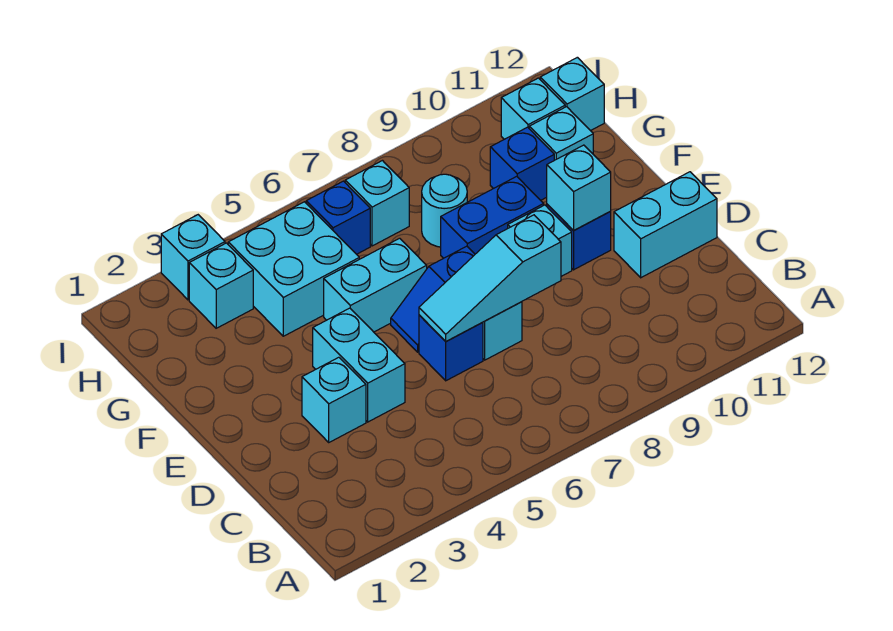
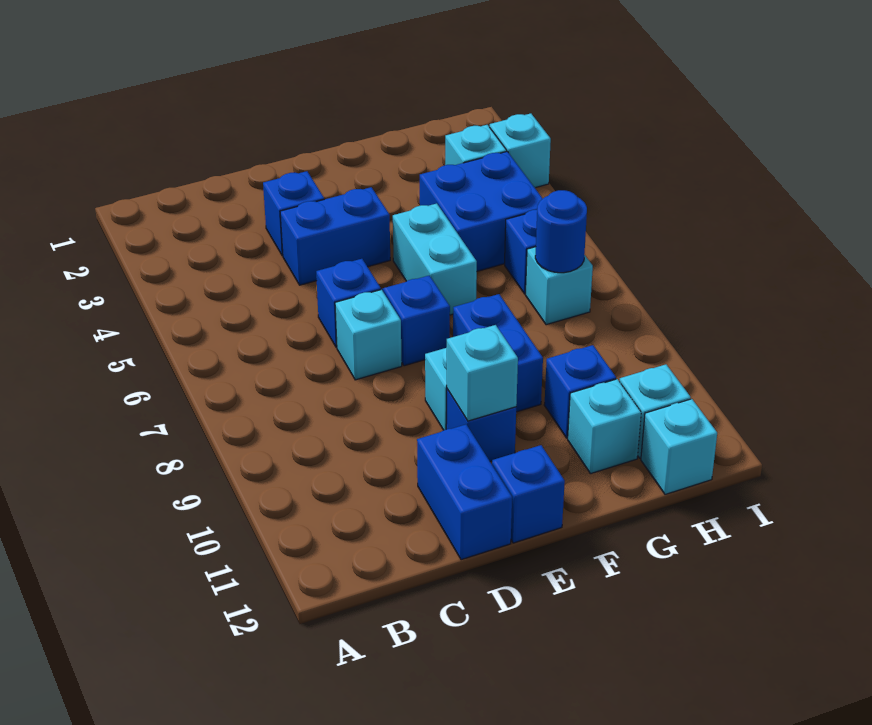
cyan 1x1 brick [302,357,366,442] -> blue 1x1 brick [263,171,324,256]
cyan 1x2 brick [313,308,405,422] -> blue 1x2 brick [280,187,390,285]
cyan 1x3 slope [419,215,561,341] -> none
cyan 1x2 brick [614,172,717,278] -> blue 1x2 brick [417,424,512,560]
none -> blue 1x1 brick [492,445,565,543]
cyan 2x2 brick [228,202,359,336] -> blue 2x2 brick [420,151,543,271]
cyan 1x1 round brick [422,174,467,247] -> none
none -> blue 1x1 round brick [535,190,587,273]

